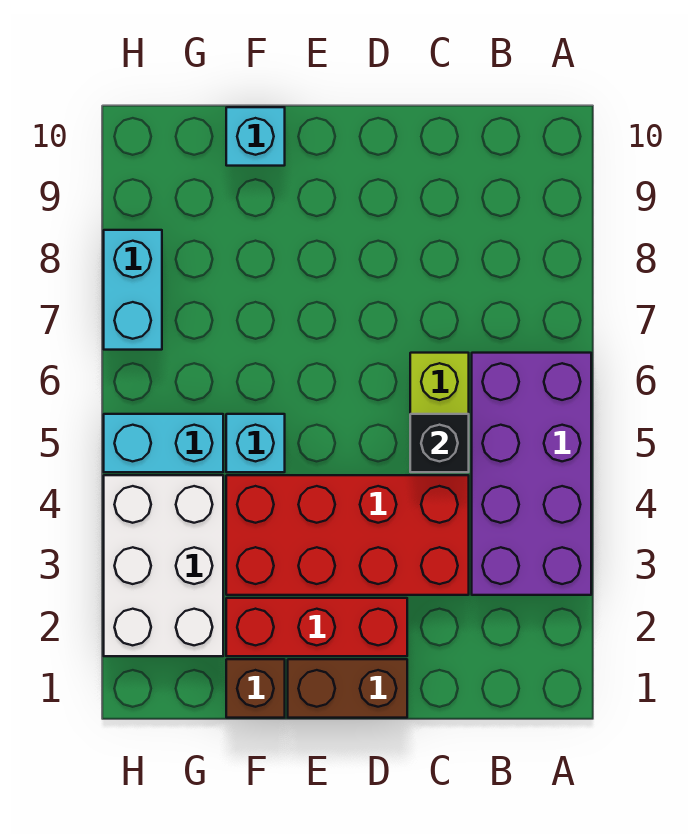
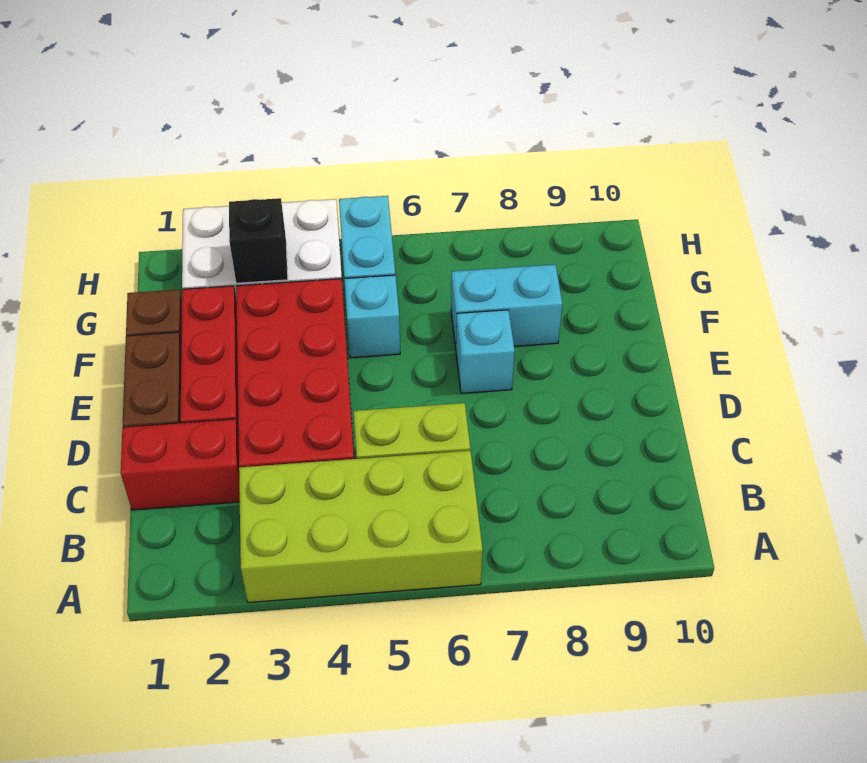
purple 2x4 brick [472,353,591,595] -> lime 2x4 brick [239,451,483,603]
none -> red 1x2 brick [121,419,240,510]
black 1x1 brick [410,414,469,472] -> black 1x1 brick moved to [229,198,288,283]
cyan 1x1 brick [226,107,285,166] -> cyan 1x1 brick moved to [456,310,515,393]
cyan 1x2 brick [104,230,162,350] -> cyan 1x2 brick moved to [451,264,562,348]

